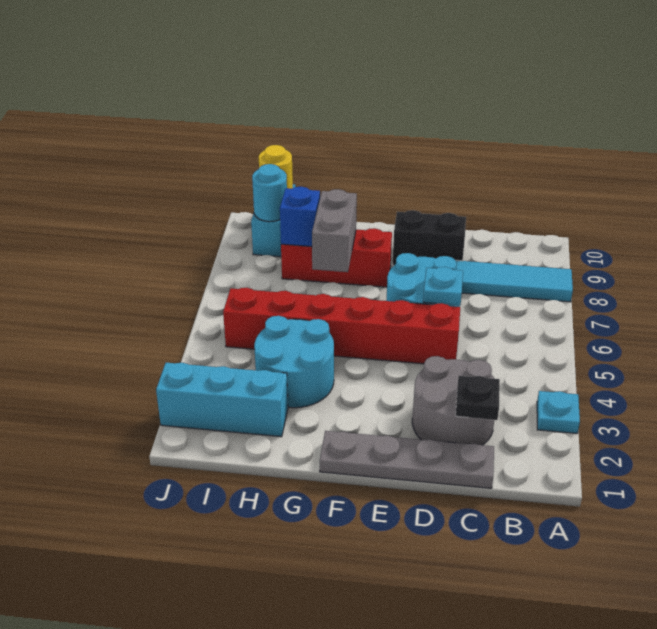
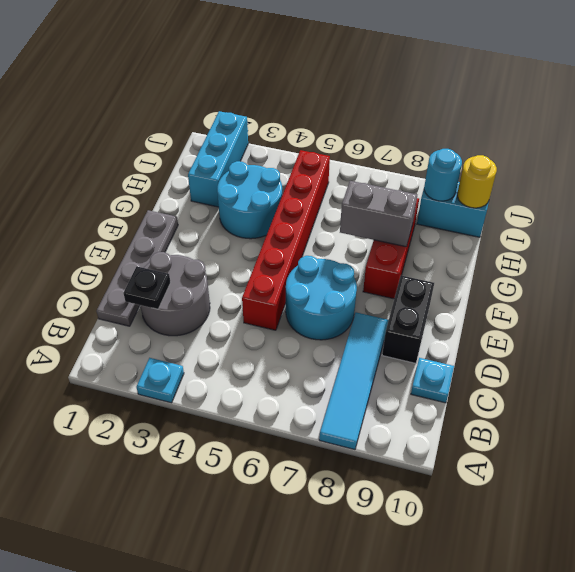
cyan 1x1 plate [423,267,463,305] -> cyan 1x1 plate moved to [411,358,454,403]
blue 1x1 brick [280,187,320,247] -> none

